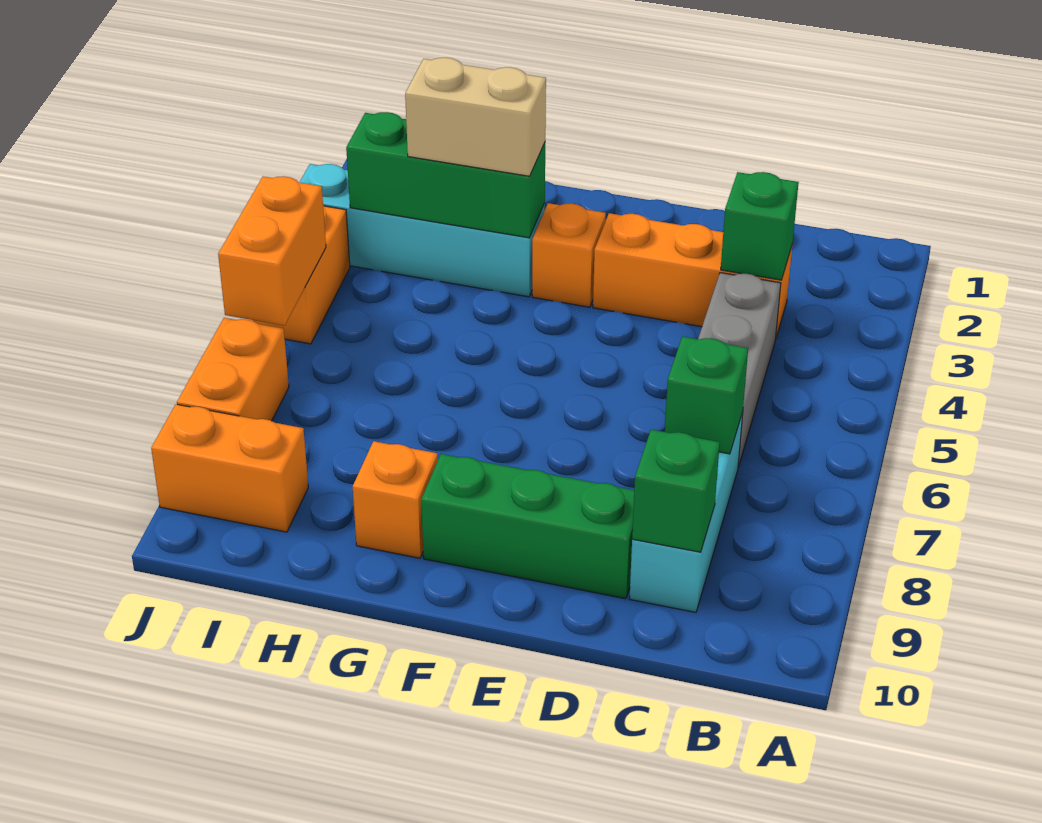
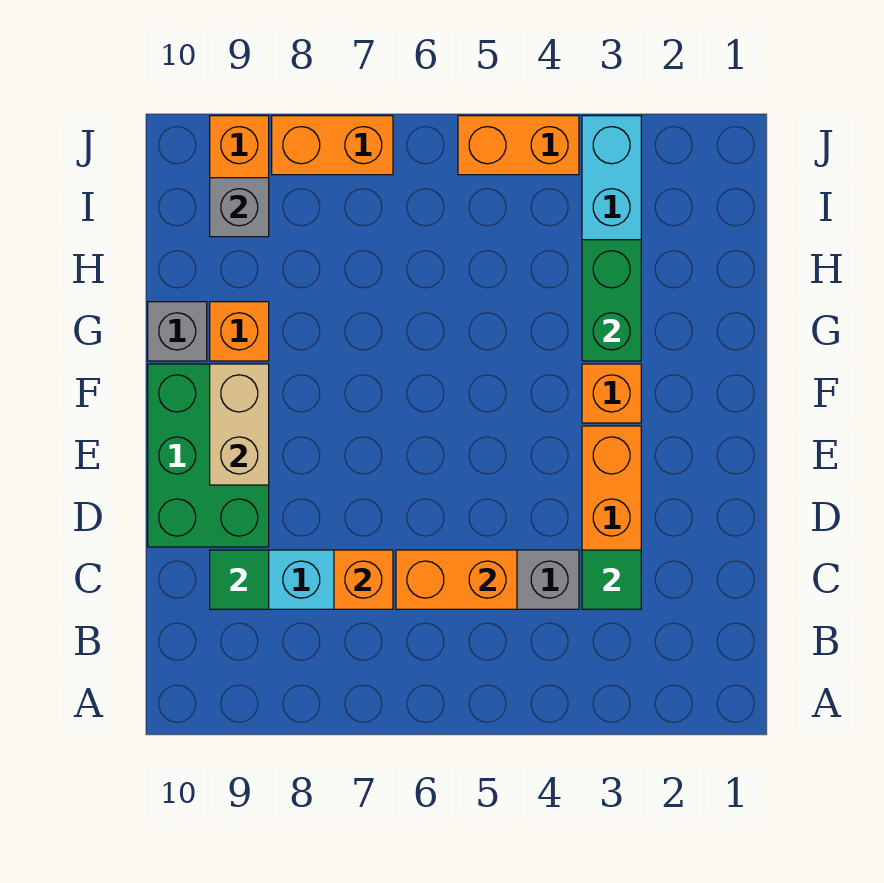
green 1x1 brick [721,172,799,280] -> green 1x1 tile [582,550,641,609]
green 1x1 brick [665,336,748,454] -> orange 1x1 brick [334,550,393,609]
green 1x1 brick [632,430,720,552] -> green 1x1 tile [210,550,269,609]
green 1x3 brick [421,454,634,599] -> green 2x3 brick [148,364,269,547]
green 1x3 brick [346,112,545,238] -> green 1x2 brick [582,240,641,361]
tan 1x2 brick [405,58,546,176] -> tan 1x2 brick moved to [210,364,269,485]
none -> grey 1x1 brick [148,302,207,361]
none -> grey 1x1 brick [210,178,269,237]
orange 1x2 brick [218,176,326,326] -> orange 1x2 brick moved to [396,550,517,609]

